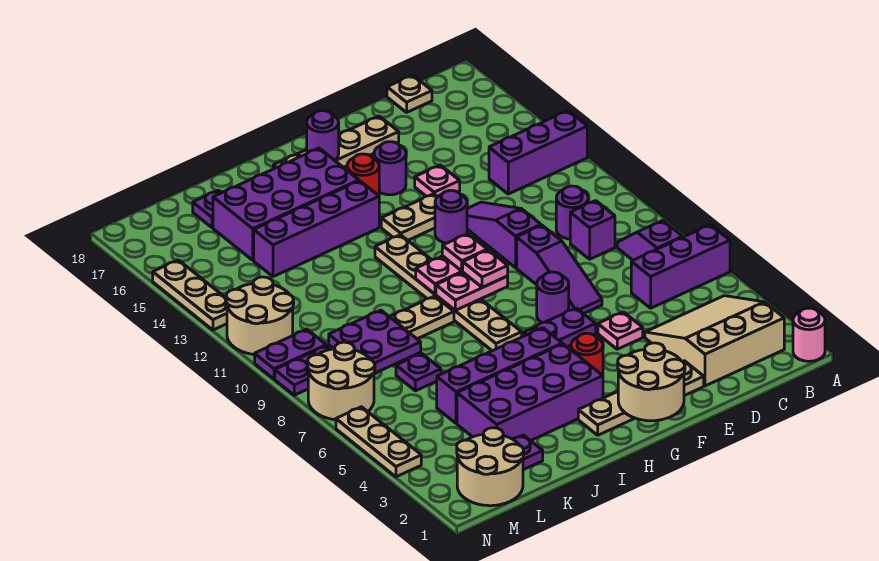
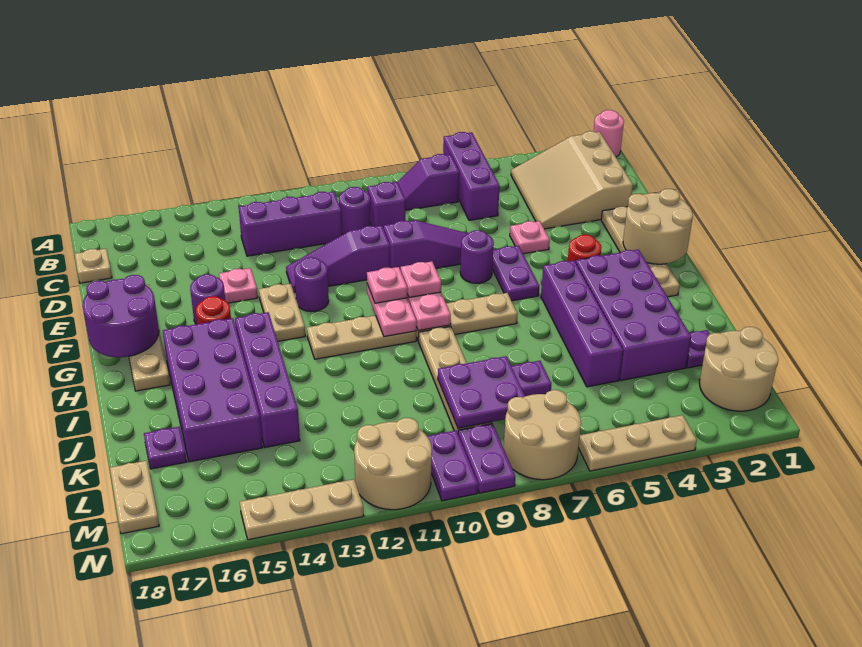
purple 1x3 brick [489,111,587,194] -> purple 1x3 brick turned to [239,192,342,256]
purple 1x1 round brick [307,111,339,160] -> purple 2x2 round brick [83,275,159,357]
none -> tan 1x2 plate [110,461,159,534]

